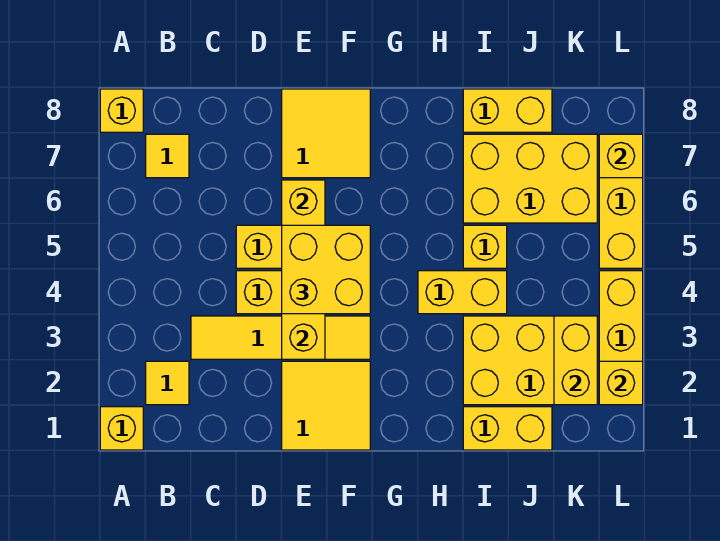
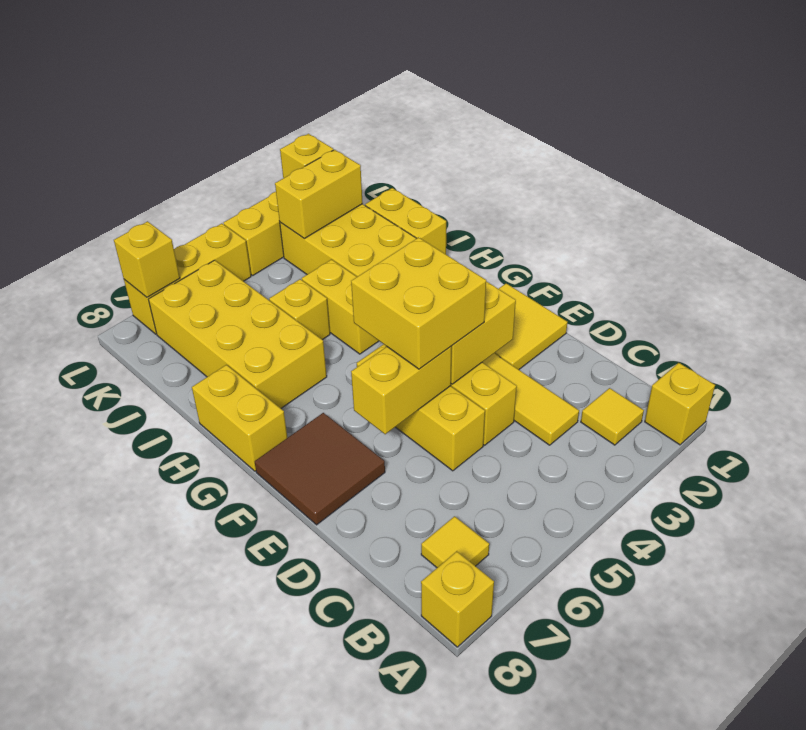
yellow 2x2 tile [282,89,370,178] -> brown 2x2 tile [255,413,385,525]
yellow 2x3 brick [463,134,597,223] -> yellow 2x4 brick [148,260,327,408]
yellow 1x2 brick [463,89,552,132] -> yellow 1x2 brick moved to [192,365,287,471]

